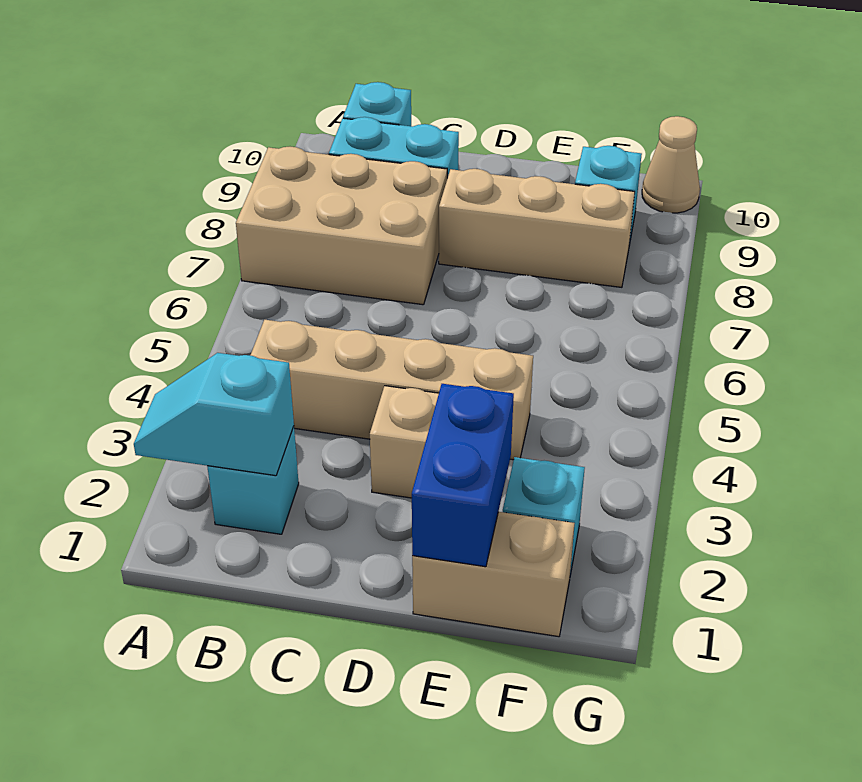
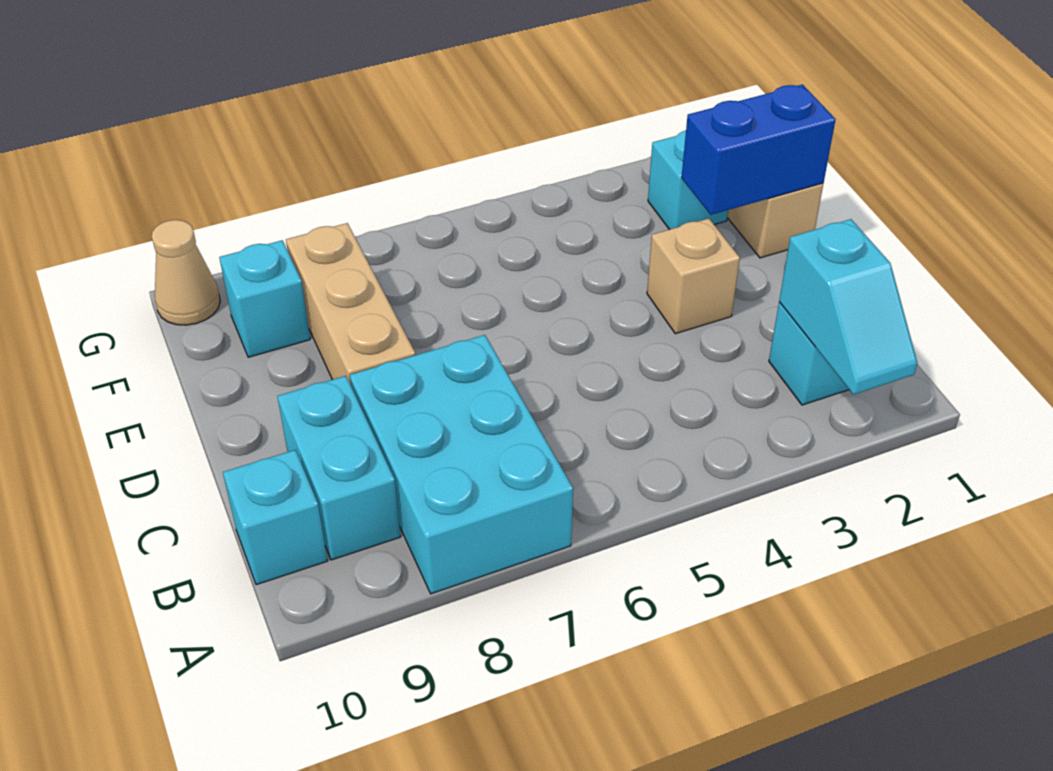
tan 2x3 brick [236,147,447,305] -> cyan 2x3 brick [350,335,573,594]
tan 1x4 brick [250,320,533,460] -> none

